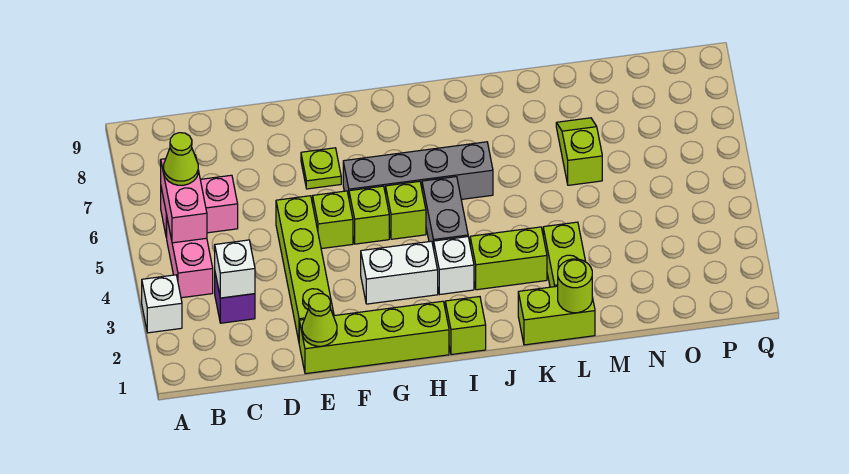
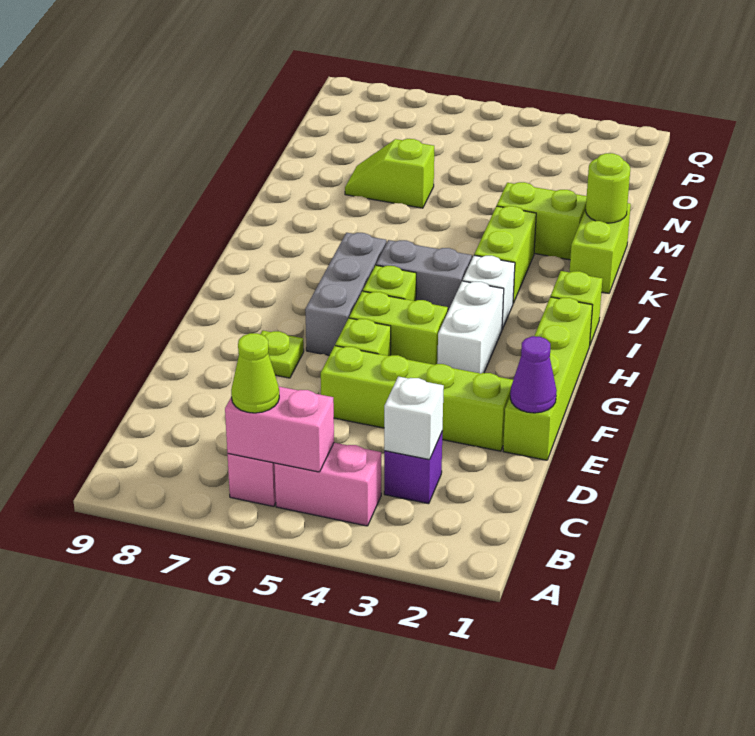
white 1x1 brick [142,275,182,333] -> none
lime 1x1 cone [302,293,337,346] -> purple 1x1 cone [510,336,557,413]
lime 1x1 brick [349,186,389,244] -> lime 1x2 brick [349,291,448,365]
grey 1x4 brick [343,142,493,199] -> grey 1x3 brick [305,233,386,355]

